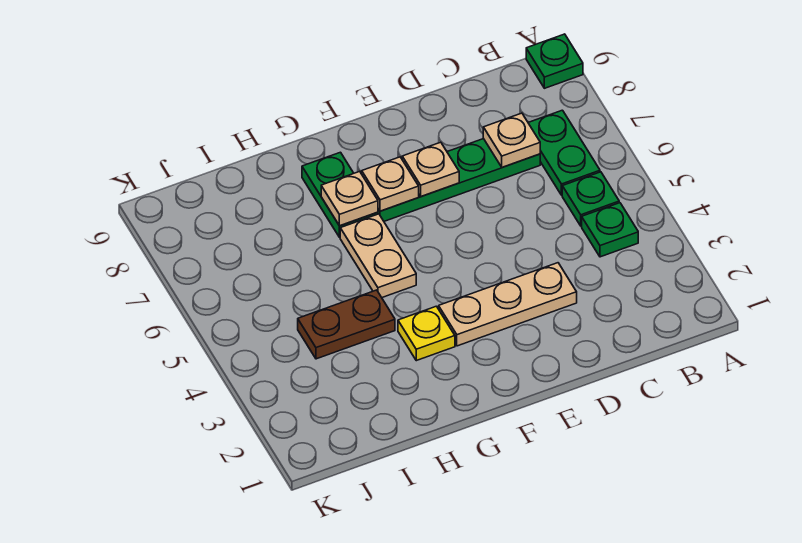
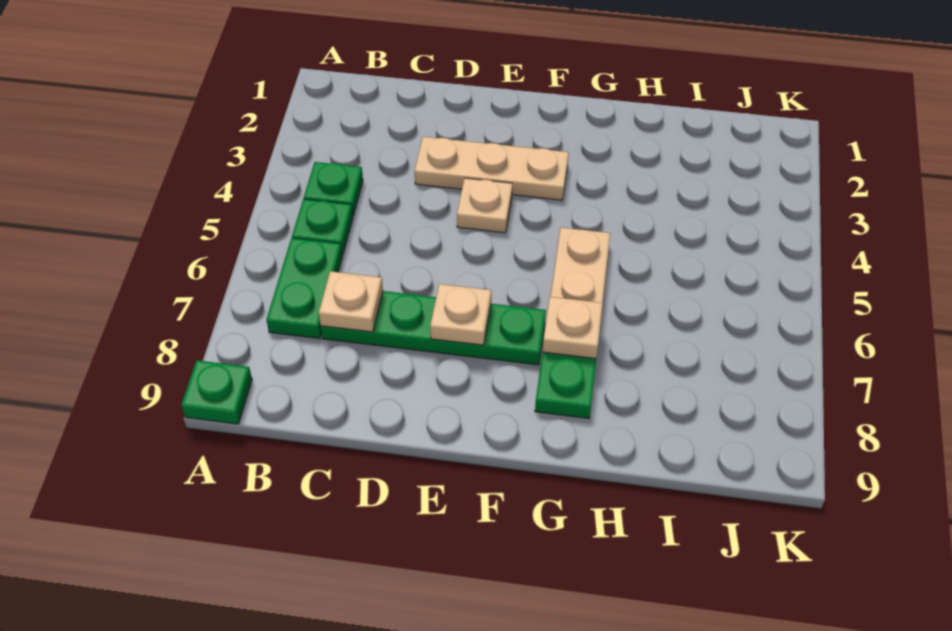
tan 1x1 plate [362,157,419,211] -> tan 1x1 plate moved to [457,178,512,233]
yellow 1x1 plate [398,306,455,361] -> none
brown 1x2 plate [298,290,395,359] -> none

